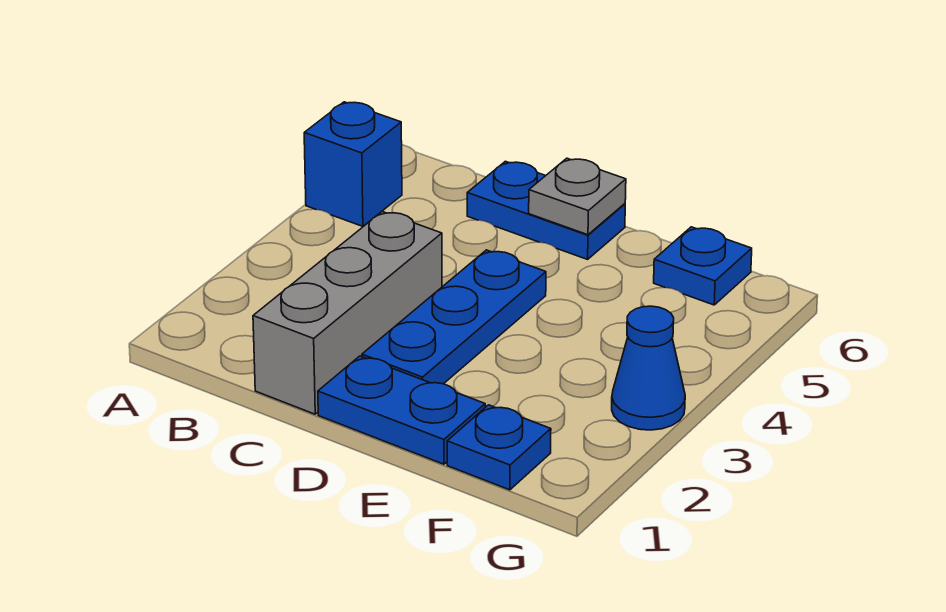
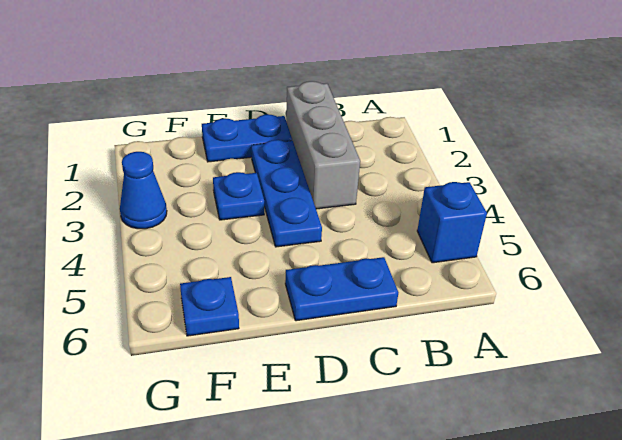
grey 1x1 plate [529,158,626,235] -> none
blue 1x1 plate [447,405,551,490] -> blue 1x1 plate moved to [213,172,264,220]

